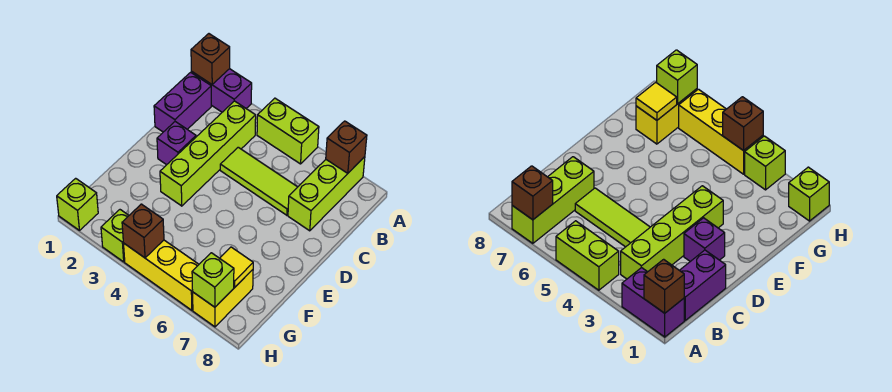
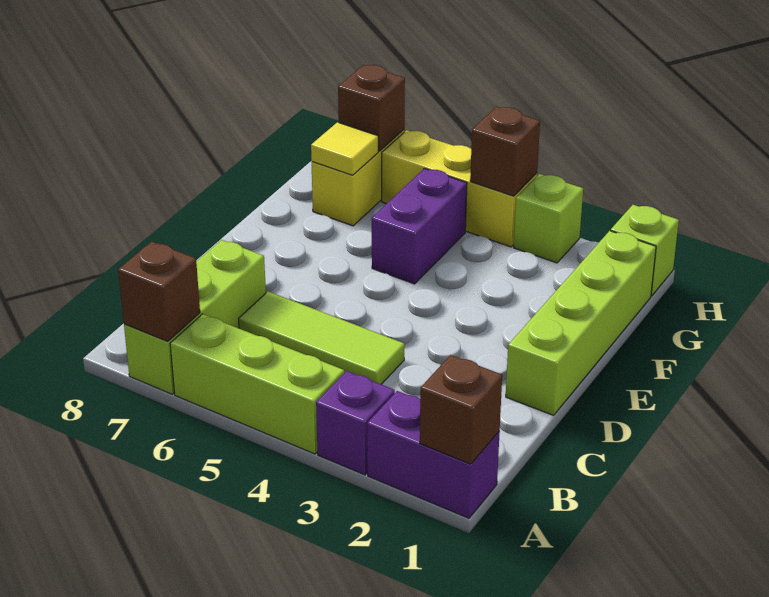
lime 1x2 brick [257,98,319,164] -> lime 1x3 brick [170,314,344,454]
purple 1x2 brick [154,72,211,132] -> purple 1x2 brick moved to [372,168,467,284]
lime 1x4 brick [160,101,256,206] -> lime 1x4 brick moved to [506,231,656,415]
purple 1x1 brick [157,122,196,165] -> purple 1x1 brick moved to [316,371,395,475]
lime 1x1 brick [192,253,234,307] -> brown 1x1 brick [338,65,405,151]

